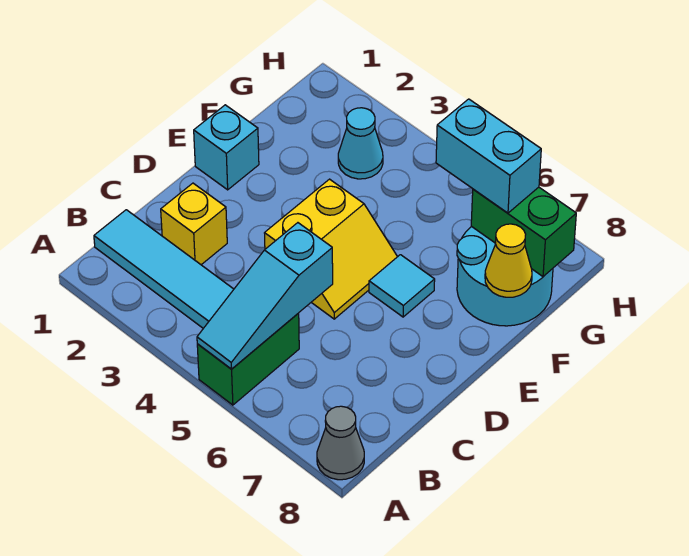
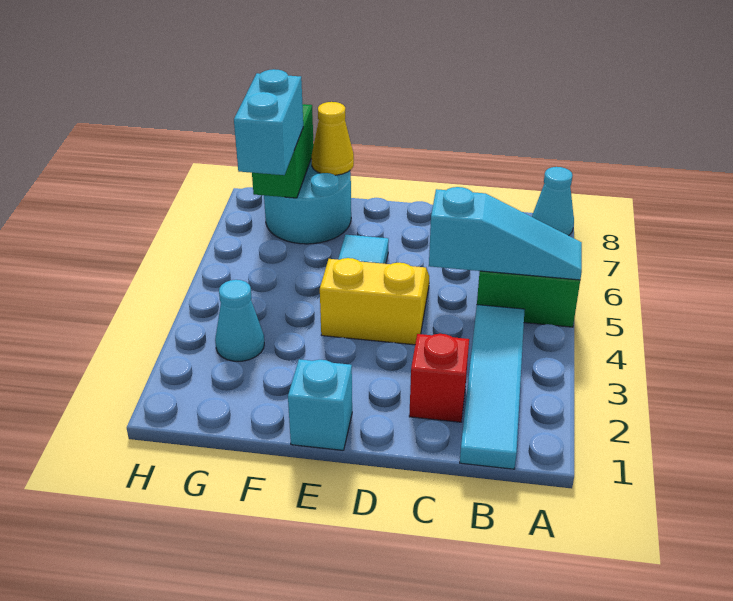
grey 1x1 cone [317,406,364,480] -> cyan 1x1 cone [532,167,574,236]
yellow 1x1 brick [161,183,227,265] -> red 1x1 brick [409,334,469,422]

